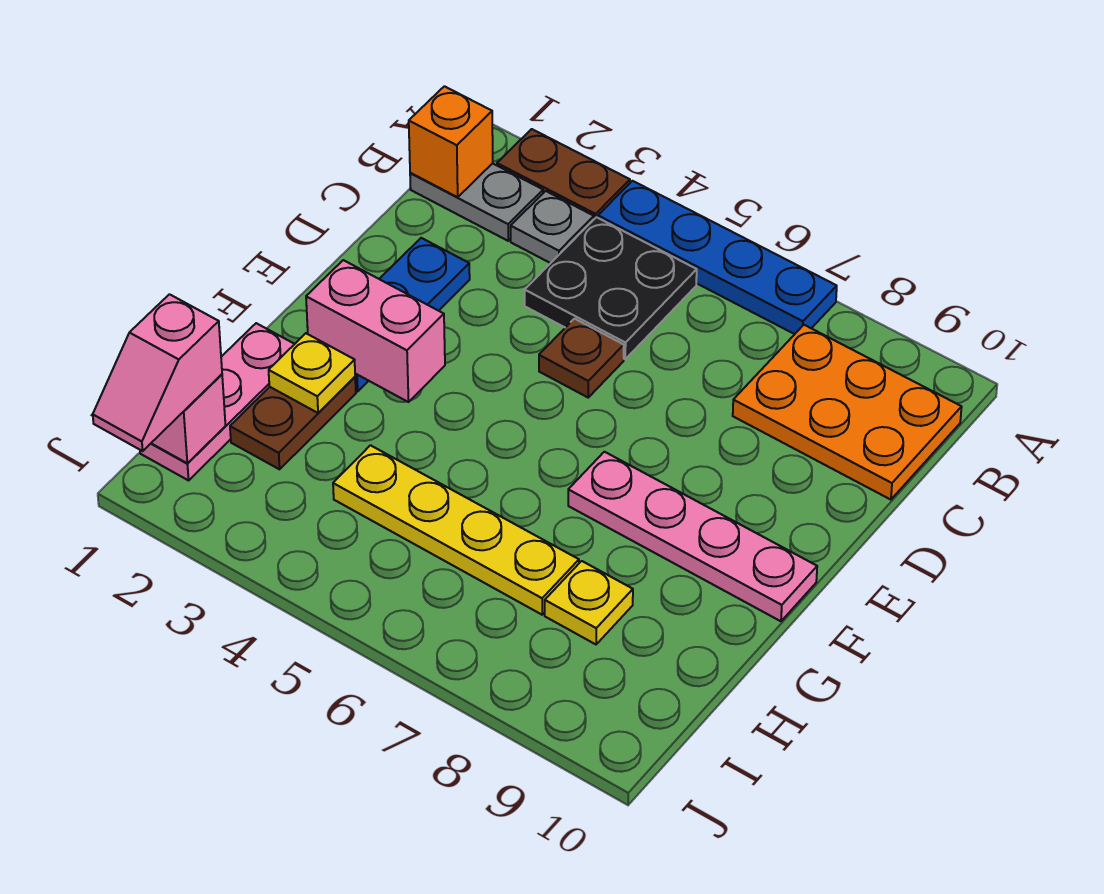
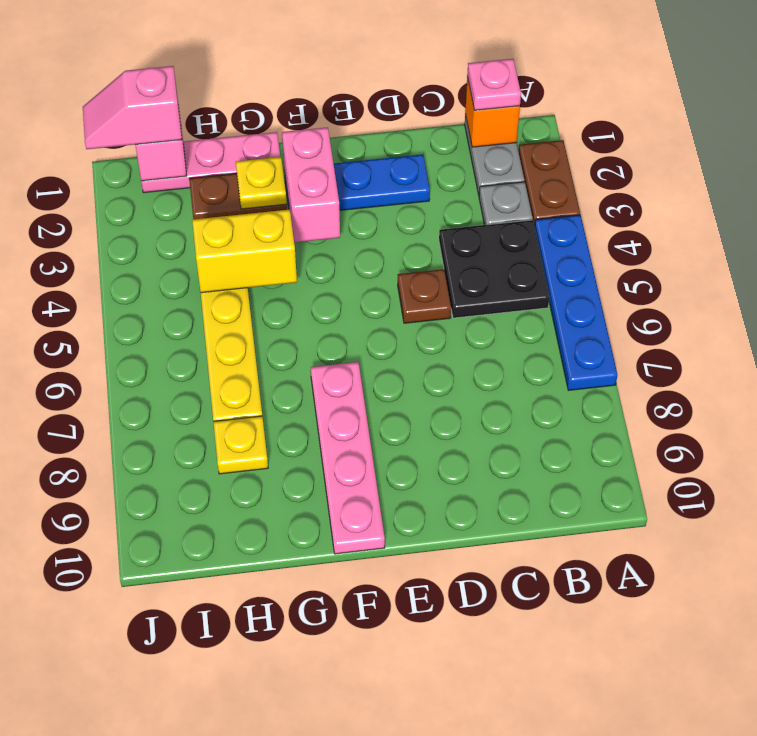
none -> pink 1x1 plate [467,59,521,110]
orange 2x3 plate [733,325,962,500] -> none
none -> yellow 1x2 brick [192,209,297,293]

